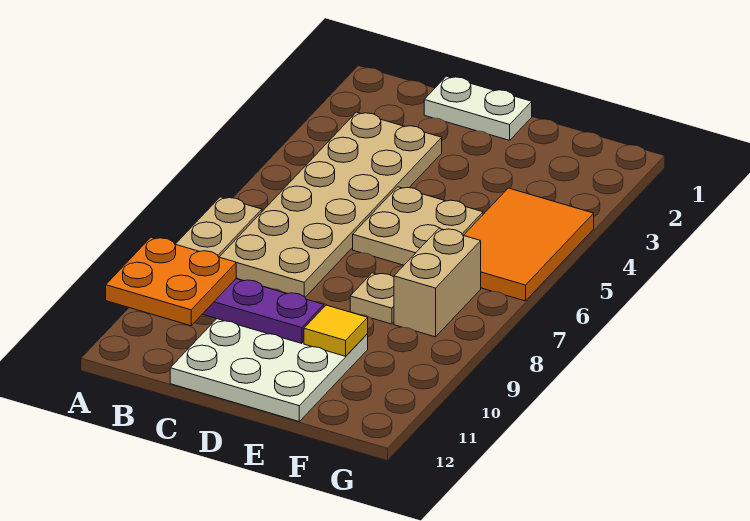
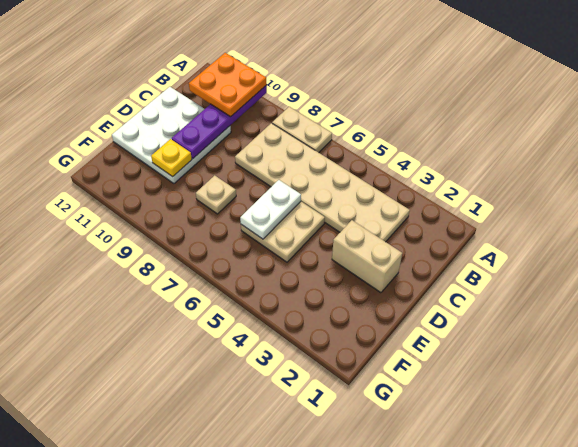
white 1x2 plate [424,76,532,140] -> white 1x2 plate moved to [240,180,301,239]
yellow 1x1 tile [304,305,368,356] -> yellow 1x1 plate [151,139,192,177]
orange 2x3 tile [464,188,594,301] -> none
tan 1x2 brick [394,228,481,337] -> tan 1x2 brick moved to [332,220,402,293]

